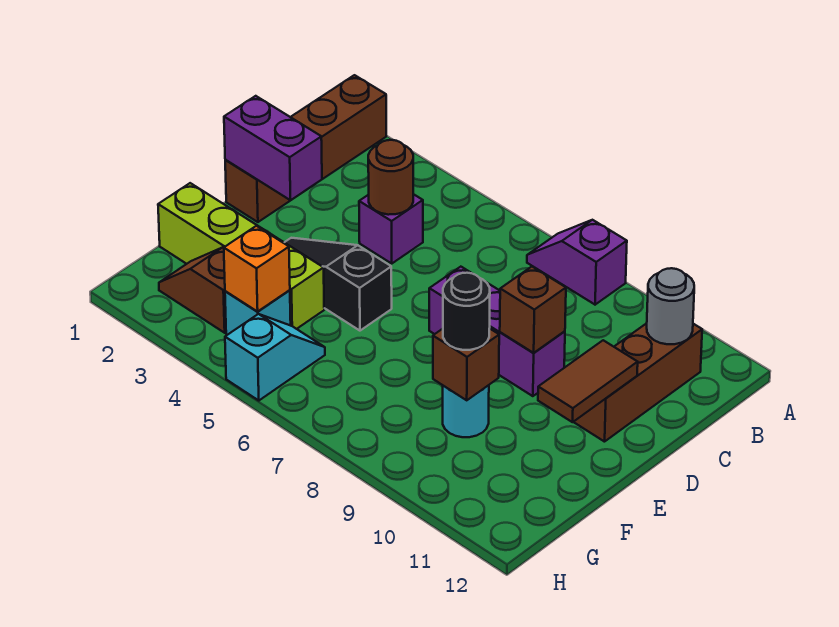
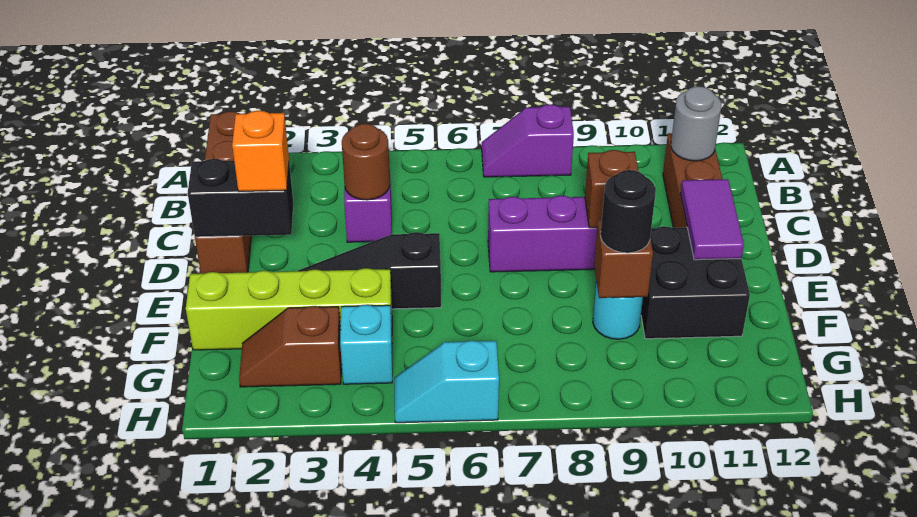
purple 1x2 brick [224,96,322,200] -> black 1x2 brick [188,159,293,237]
brown 1x2 tile [538,340,638,422] -> purple 1x2 tile [681,179,744,260]
none -> black 2x2 brick [641,226,750,339]
orange 1x1 brick [224,226,290,312] -> orange 1x1 brick moved to [232,111,289,191]
cyan 1x2 slope [225,314,325,401] -> cyan 1x2 slope turned to [395,341,499,423]

